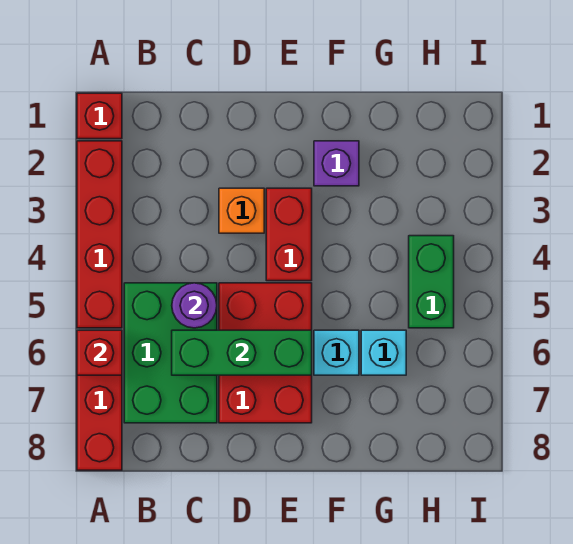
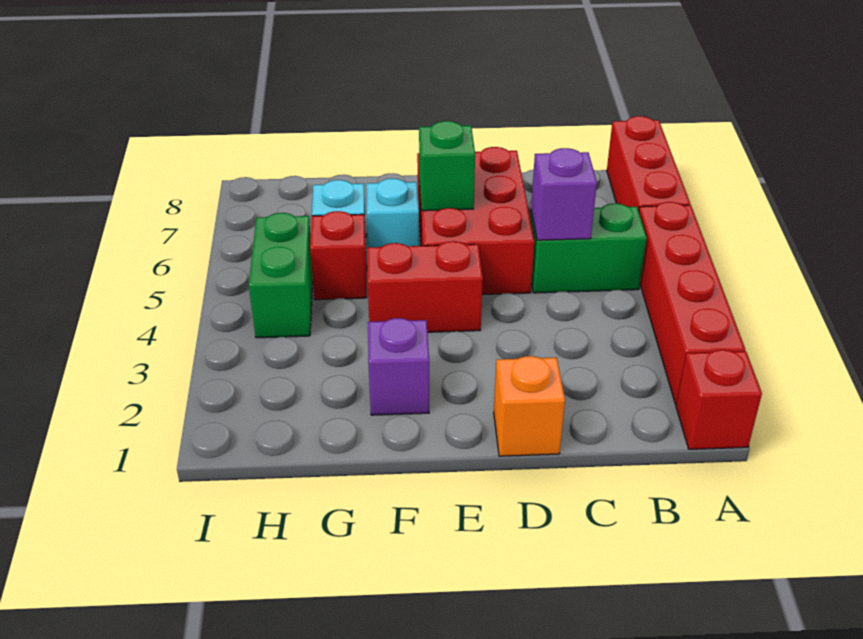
red 1x1 brick [77,330,122,375] -> red 1x1 brick moved to [310,211,367,300]
green 2x3 brick [124,283,217,423] -> green 1x2 brick [530,203,647,293]
purple 1x1 round brick [172,283,217,328] -> purple 1x1 brick [531,148,597,240]
green 1x3 brick [172,330,312,375] -> green 1x1 brick [419,121,475,211]
orange 1x1 brick [219,188,264,233] -> orange 1x1 brick moved to [494,356,565,456]
red 1x2 brick [266,188,312,281] -> red 1x2 brick turned to [367,241,483,332]

